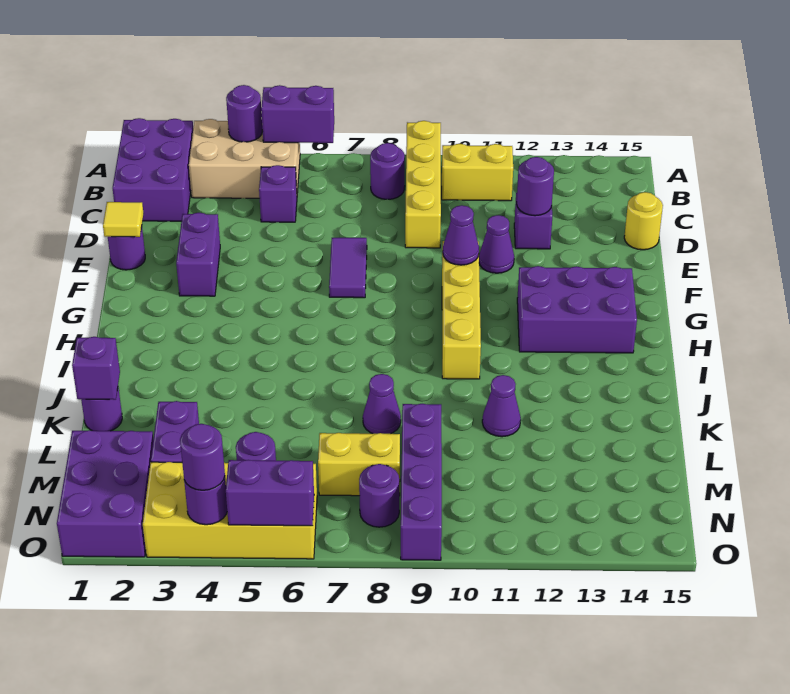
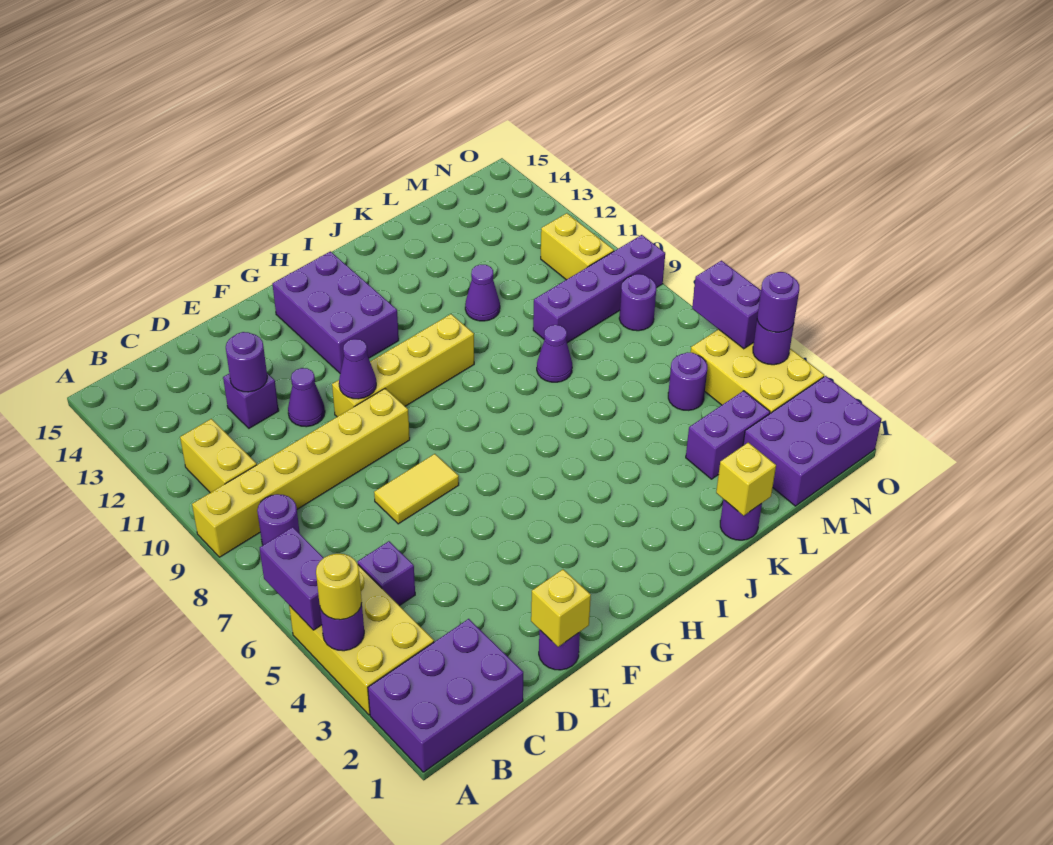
tan 2x3 brick [189,119,300,198] -> yellow 2x3 brick [289,565,434,715]
yellow 1x4 brick [405,121,441,248] -> yellow 1x6 brick [192,389,410,557]
yellow 1x1 round brick [624,192,663,250] -> yellow 1x1 round brick moved to [316,554,362,620]
yellow 1x1 tile [103,202,144,237] -> yellow 1x1 brick [531,569,591,647]
purple 1x2 brick [176,213,220,296] -> none
purple 1x2 tile [329,238,367,298] -> yellow 1x2 tile [374,454,459,524]
purple 1x1 brick [72,337,120,400] -> yellow 1x1 brick [716,442,776,516]
yellow 1x2 brick [318,433,400,496] -> yellow 1x2 brick moved to [541,213,614,280]
yellow 2x4 brick [143,462,317,559] -> yellow 2x3 brick [691,329,824,413]

